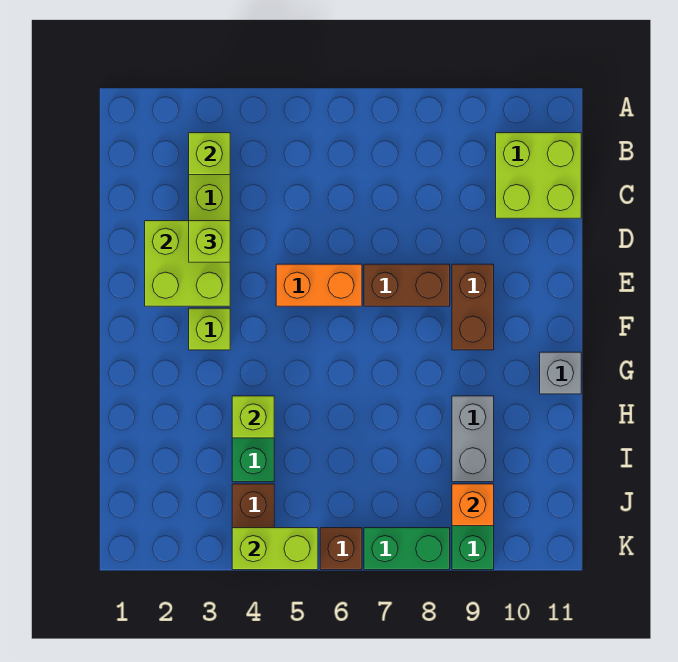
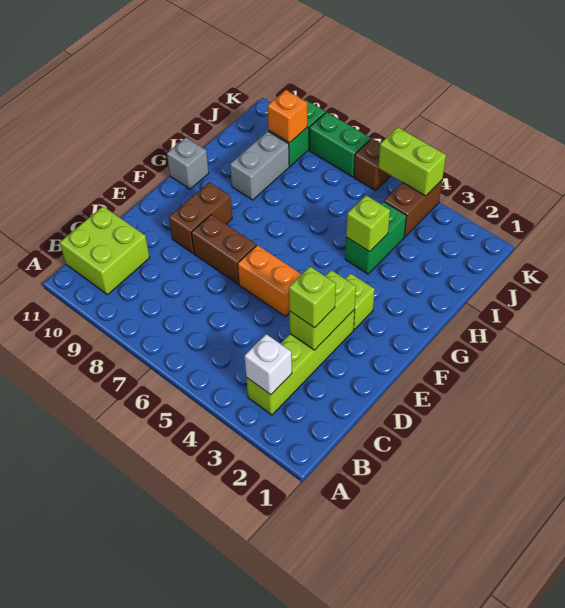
lime 1x1 brick [189,133,230,175] -> white 1x1 brick [245,334,292,395]
lime 2x2 brick [145,221,230,306] -> lime 1x2 brick [289,270,356,350]

